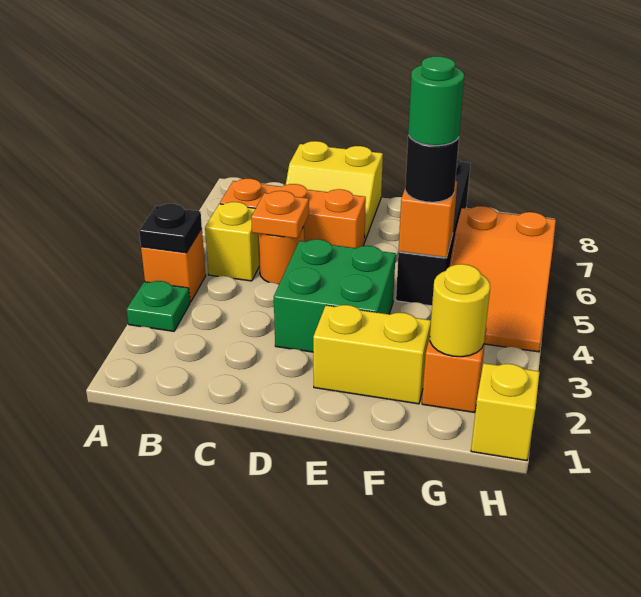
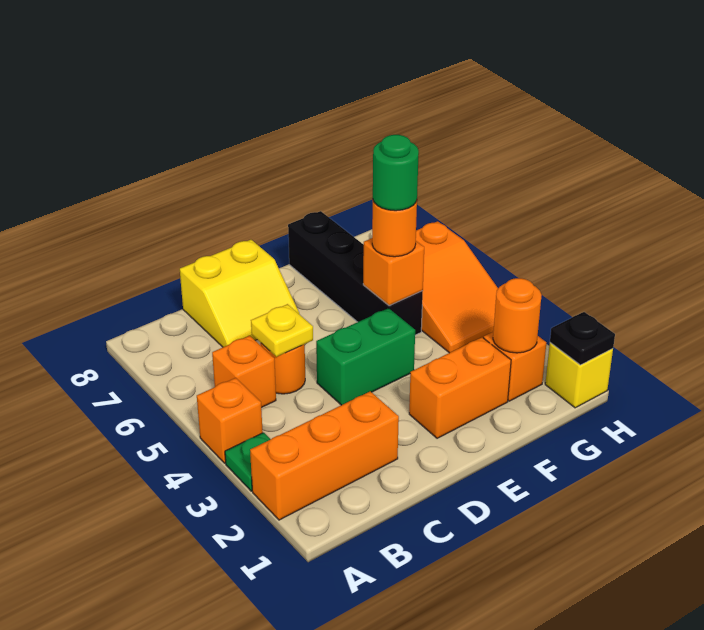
black 1x1 plate [139,204,202,253] -> black 1x1 plate moved to [550,312,615,365]
yellow 1x1 brick [205,202,259,281] -> orange 1x1 brick [212,336,276,408]
orange 1x3 brick [220,179,366,248] -> orange 1x3 brick moved to [250,391,399,520]
orange 1x1 plate [251,191,309,239] -> yellow 1x1 plate [251,304,313,357]
green 2x2 brick [274,239,396,352] -> green 1x2 brick [316,308,415,405]
yellow 1x2 brick [313,305,431,404] -> orange 1x2 brick [409,337,511,438]
black 1x1 round brick [405,135,459,202] -> orange 1x1 round brick [372,201,417,257]
yellow 1x1 round brick [430,264,490,357] -> orange 1x1 round brick [493,278,542,353]

